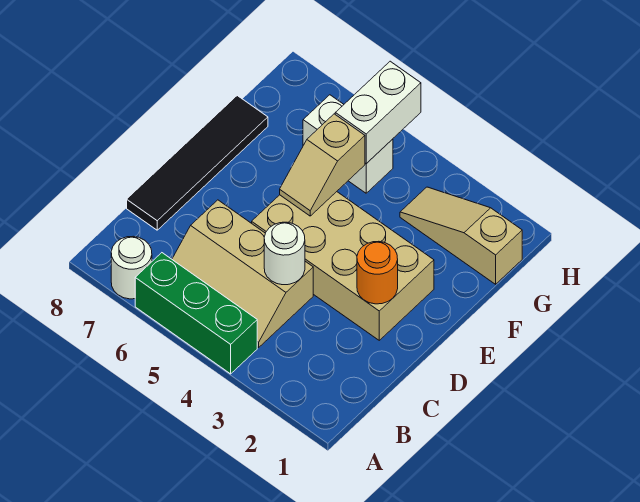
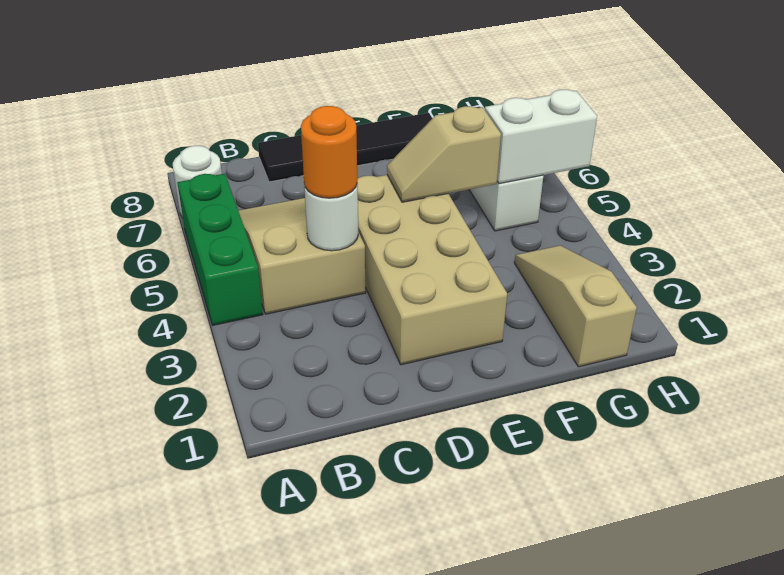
tan 2x3 slope [172,200,313,347] -> tan 2x3 slope turned to [238,198,366,314]
orange 1x1 round brick [357,241,398,304] -> orange 1x1 round brick moved to [301,106,357,198]

